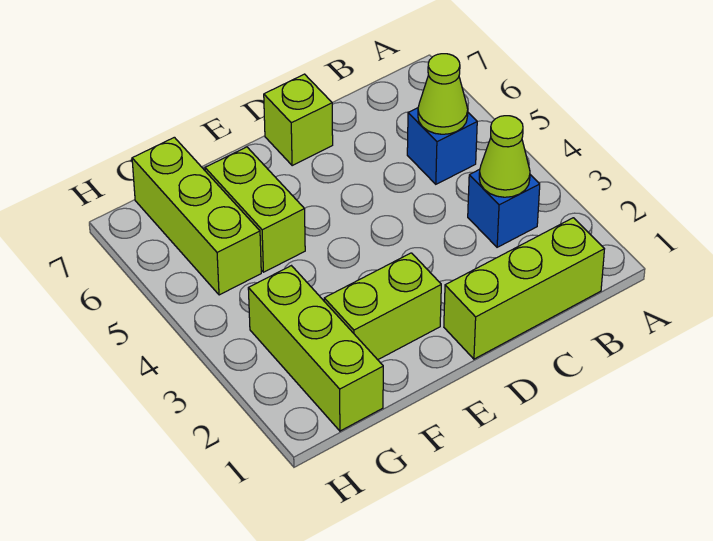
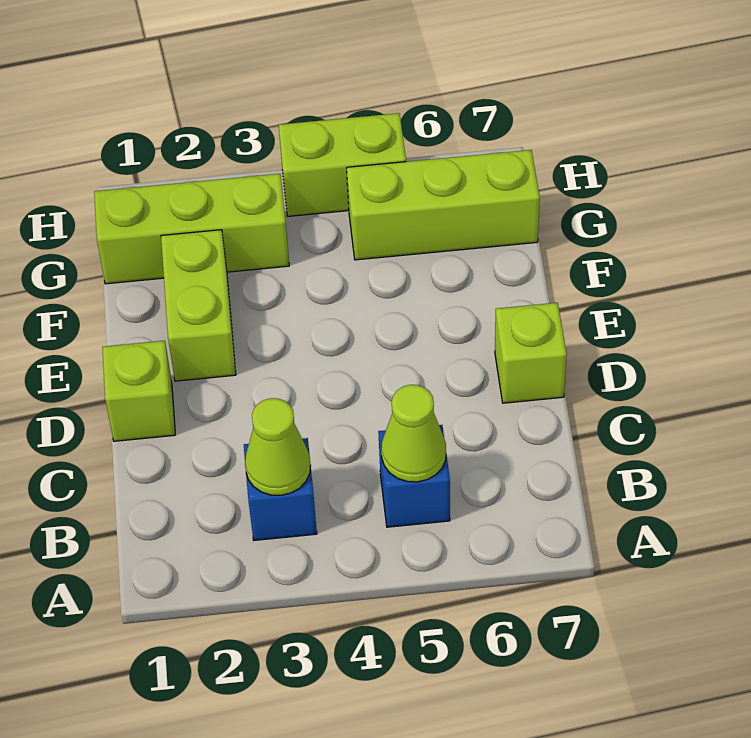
lime 1x3 brick [444,218,604,359] -> lime 1x1 brick [102,341,175,441]
lime 1x2 brick [205,147,305,272] -> lime 1x2 brick moved to [279,113,406,216]

